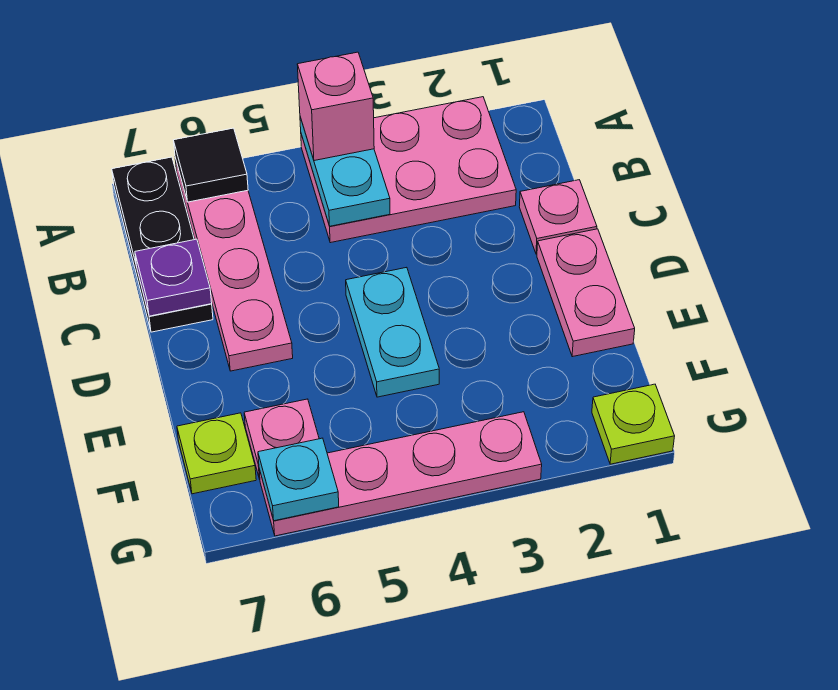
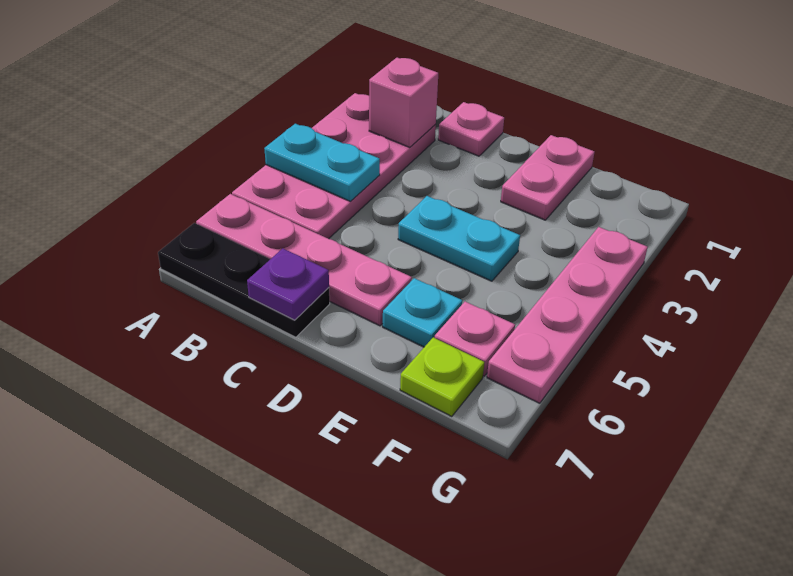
pink 2x3 plate [301,97,516,243] -> pink 2x4 plate [232,93,436,239]
pink 1x1 brick [297,52,374,161] -> pink 1x1 brick moved to [369,58,438,148]
black 1x1 tile [174,128,248,202] -> none
pink 1x2 plate [537,229,635,357] -> pink 1x2 plate turned to [501,135,594,220]
lime 1x1 plate [592,384,675,464] -> none
cyan 1x1 plate [258,438,339,521] -> cyan 1x1 plate moved to [383,278,462,347]

